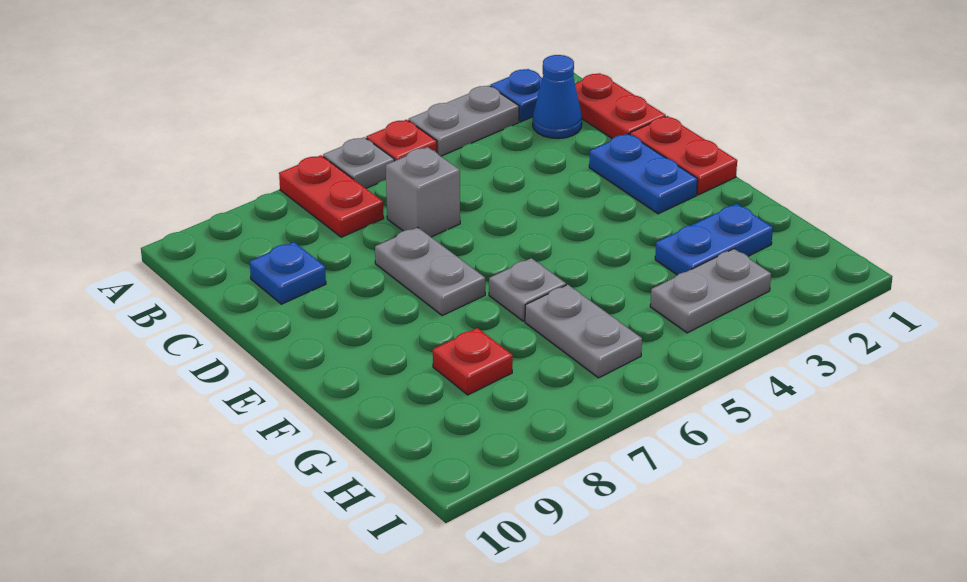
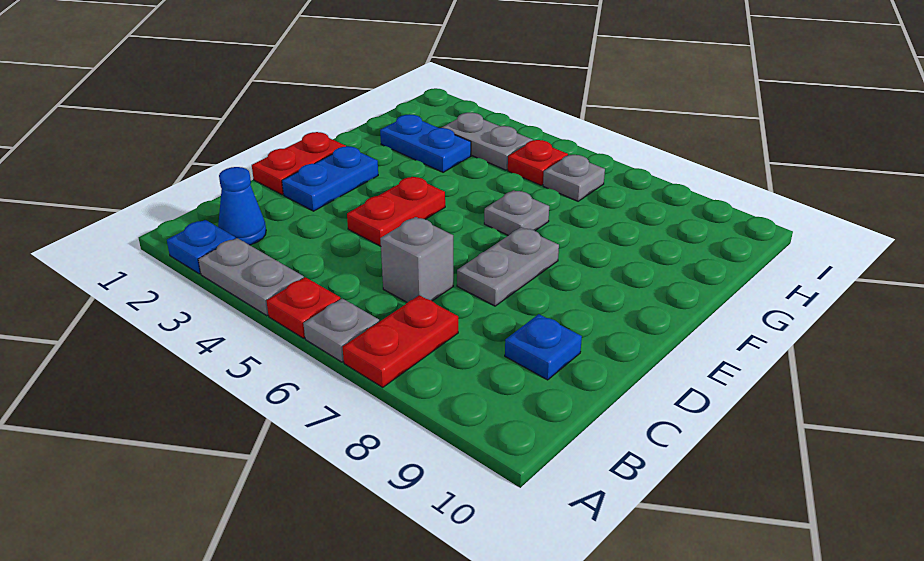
red 1x2 plate [575,73,666,138] -> red 1x2 plate moved to [347,177,445,246]
grey 1x2 plate [525,285,642,378] -> grey 1x1 plate [543,155,605,201]
red 1x1 plate [433,328,513,395] -> red 1x1 plate moved to [508,140,568,185]

